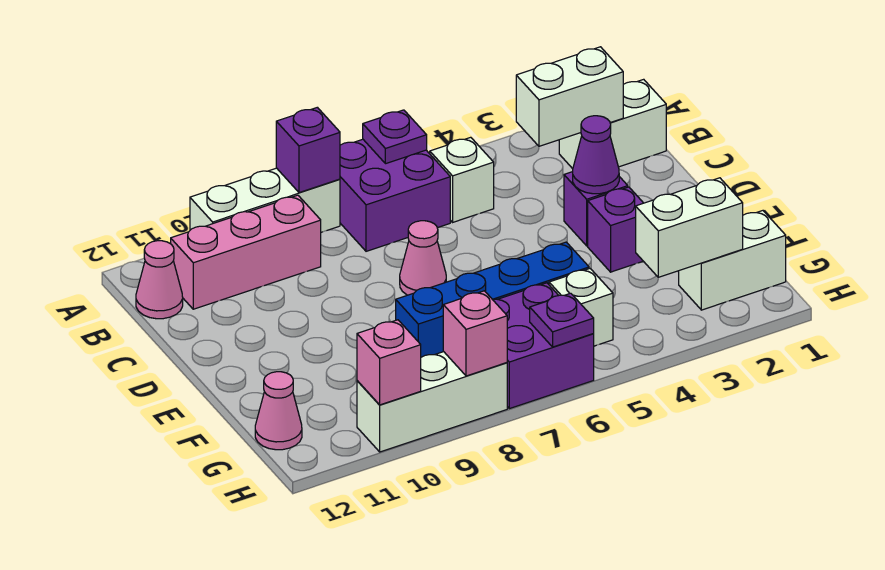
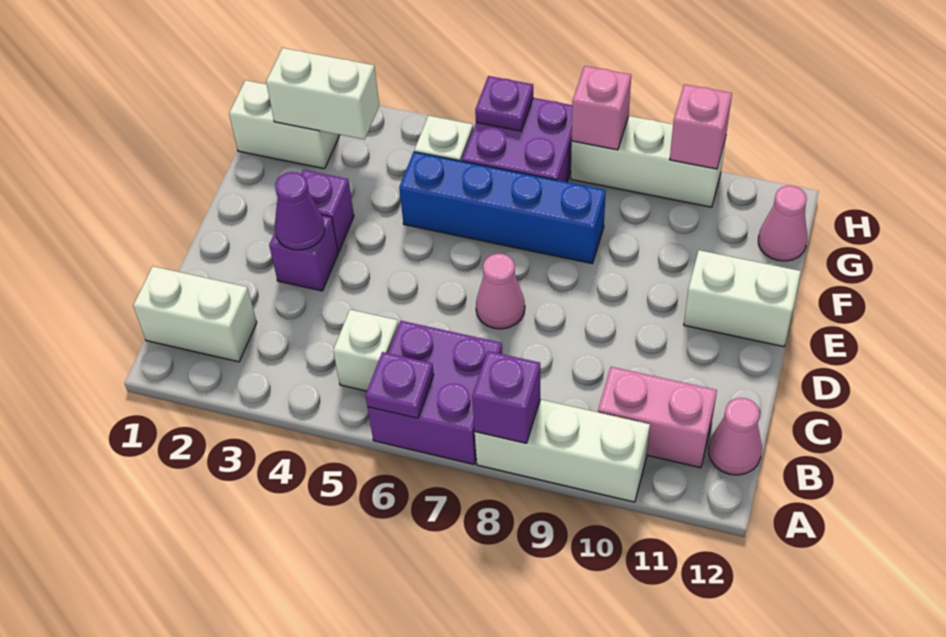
white 1x2 brick [516,47,623,146] -> white 1x2 brick moved to [684,250,801,347]
pink 1x3 brick [171,195,321,309] -> pink 1x2 brick [598,367,717,468]

